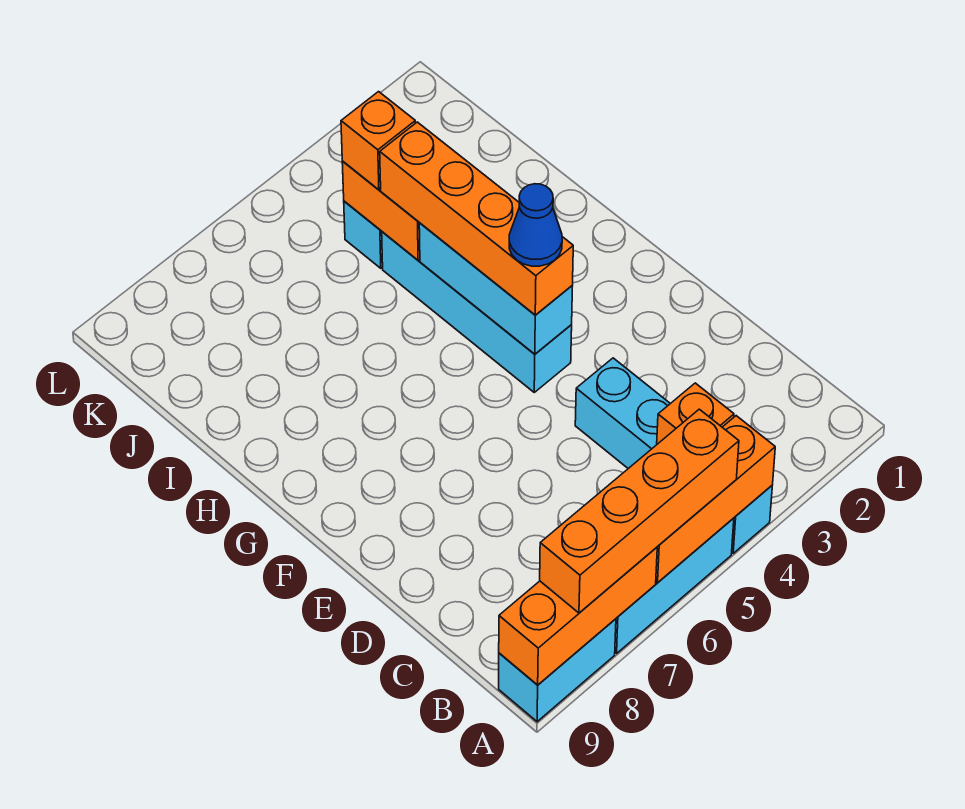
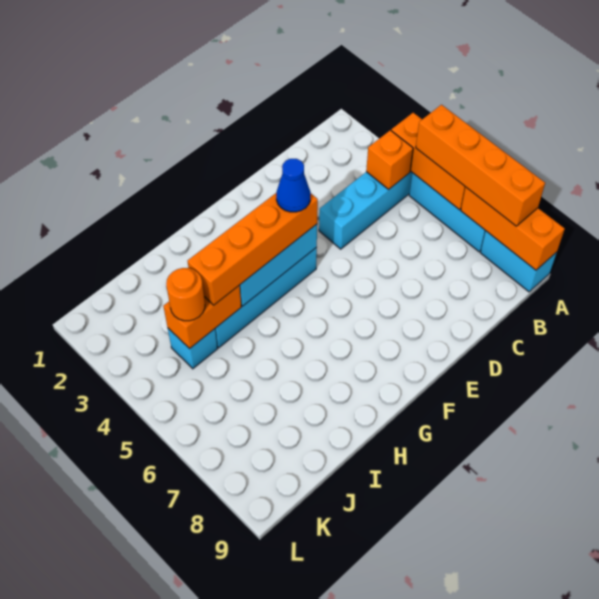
orange 1x1 brick [341,92,415,190] -> orange 1x1 round brick [166,268,205,321]

